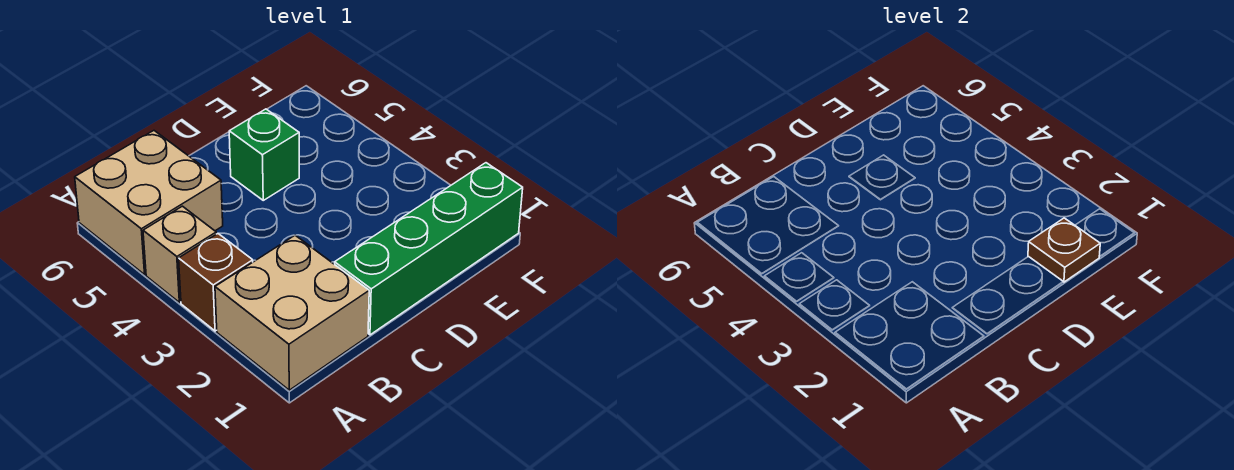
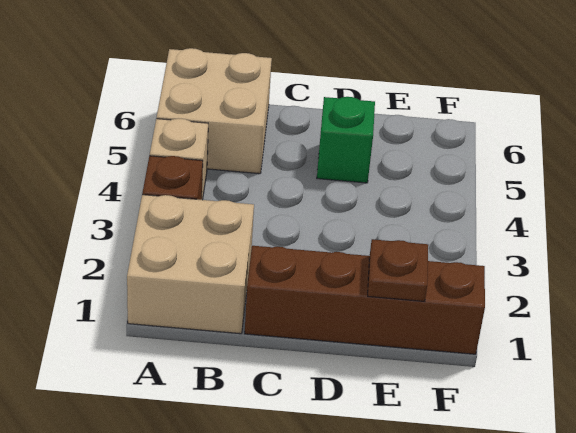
green 1x4 brick [335,163,523,335] -> brown 1x4 brick [245,246,485,354]

